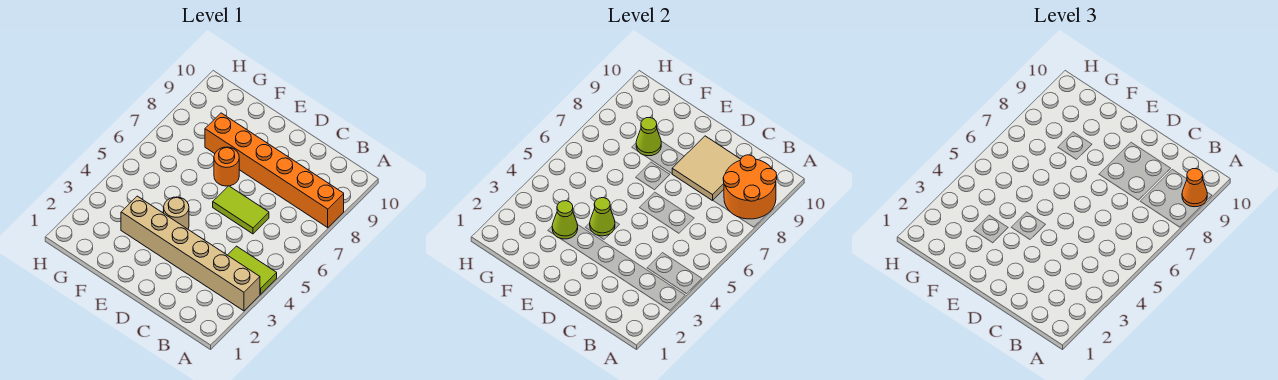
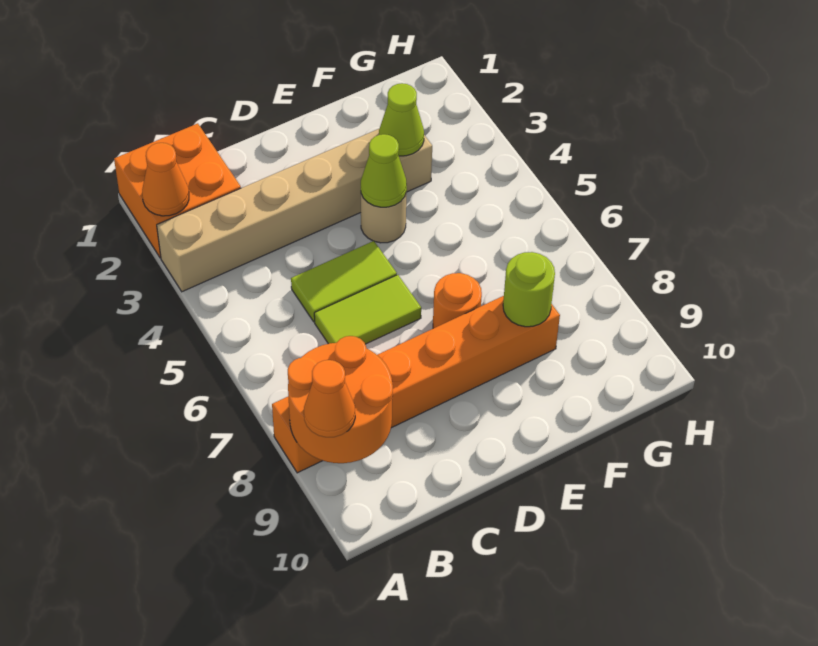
none -> orange 2x2 brick [114,123,241,258]
none -> orange 1x1 cone [142,143,189,216]
lime 1x2 tile [228,246,277,294] -> lime 1x2 tile moved to [291,241,397,322]
tan 2x2 tile [672,136,741,201] -> none
lime 1x1 cone [636,118,661,156] -> lime 1x1 round brick [503,252,555,327]

